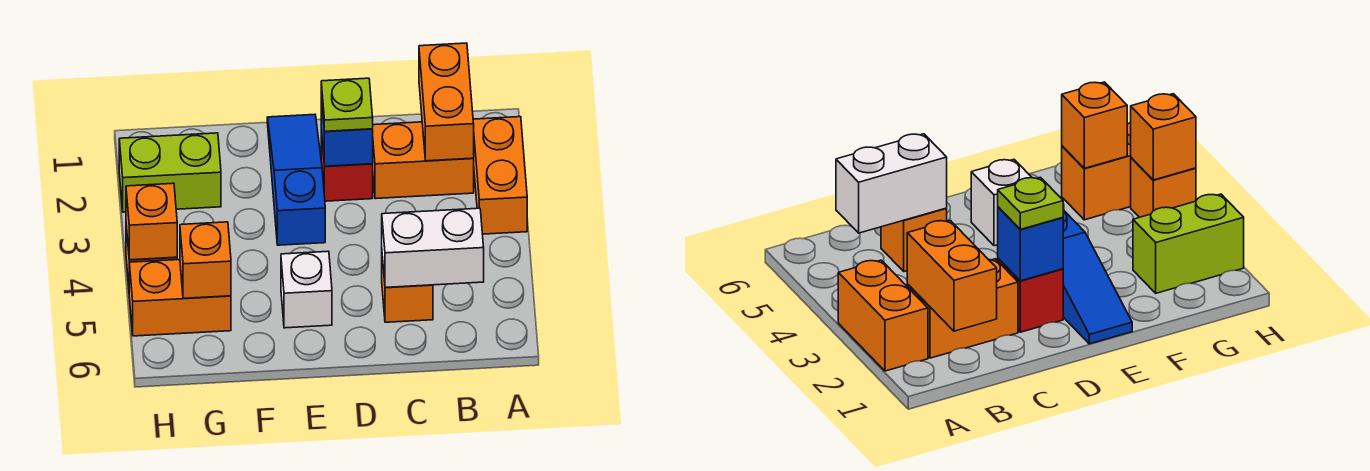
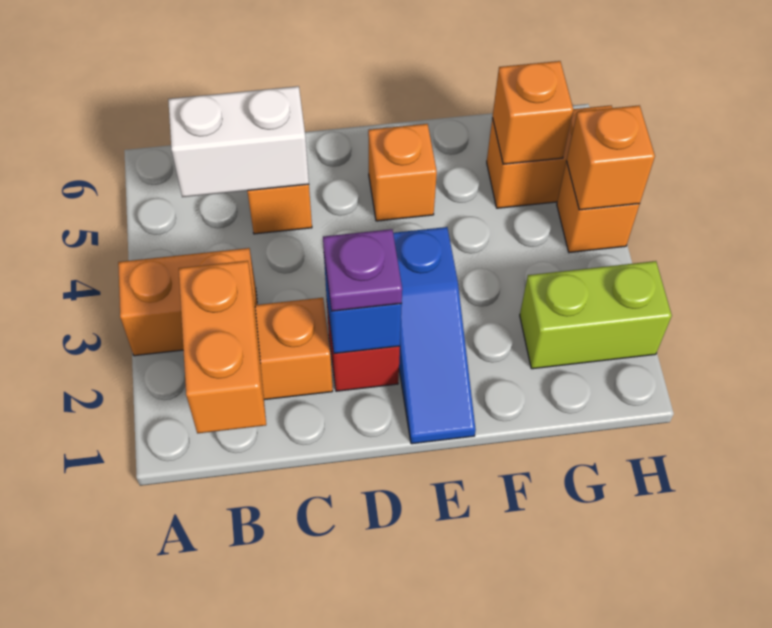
orange 1x2 brick [473,117,527,234] -> orange 1x2 brick turned to [118,248,257,356]
lime 1x1 plate [321,78,373,131] -> purple 1x1 plate [323,229,402,311]
white 1x1 brick [281,251,332,328] -> orange 1x1 brick [368,124,437,221]

